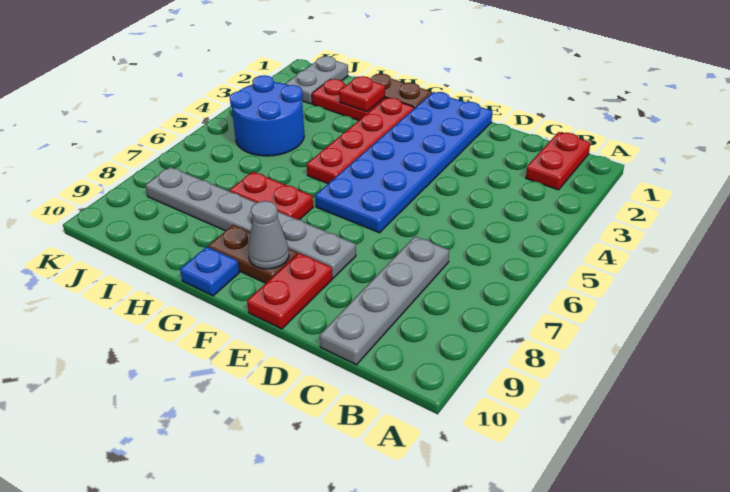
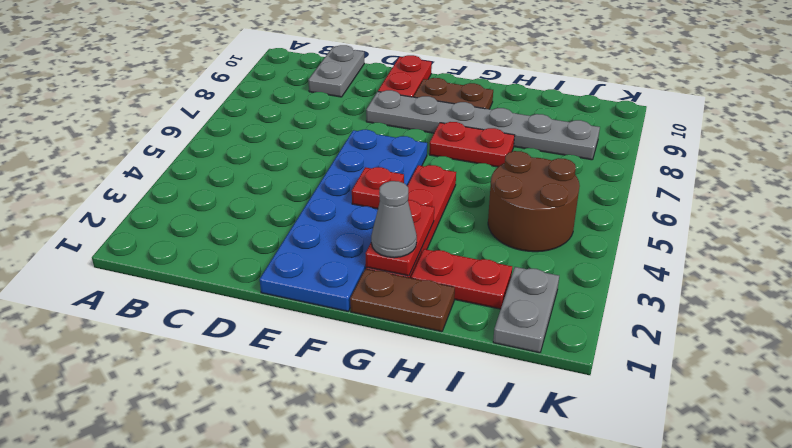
red 1x2 plate [526,132,591,190] -> red 1x2 plate moved to [365,200,434,276]
grey 1x4 plate [320,236,449,365] -> grey 1x2 plate [308,45,364,97]
grey 1x1 cone [248,201,289,269] -> grey 1x1 cone moved to [371,181,417,258]
blue 1x1 plate [180,247,239,296] -> none
red 1x1 plate [339,76,385,111] -> red 1x1 plate moved to [352,167,404,209]
blue 2x2 round brick [230,75,304,156] -> brown 2x2 round brick [488,151,580,252]

